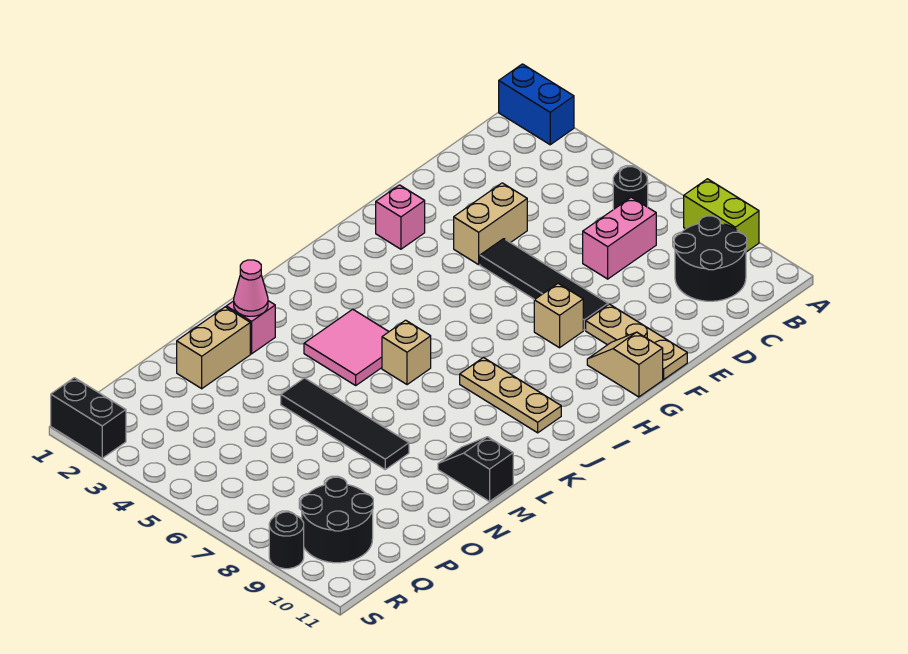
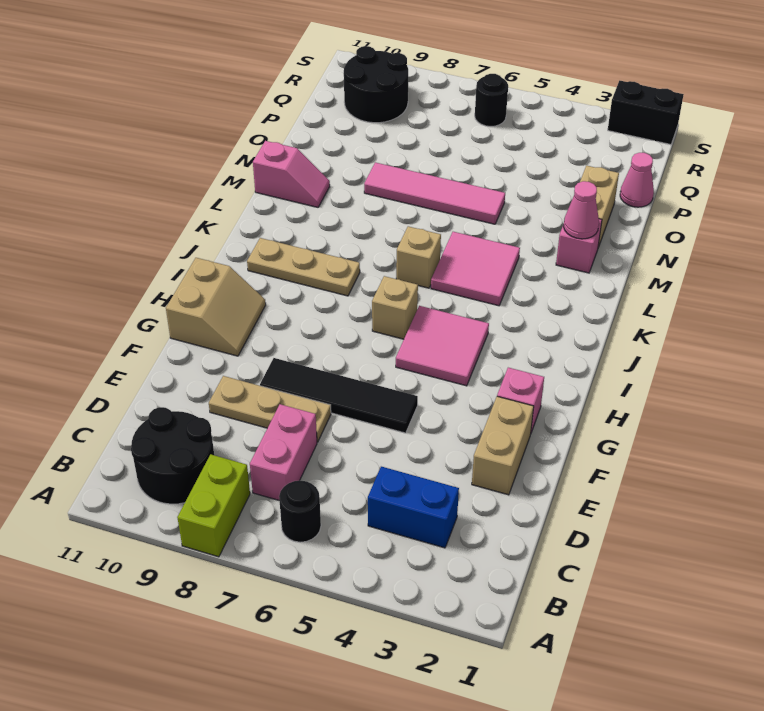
blue 1x2 brick [499,64,574,145] -> blue 1x2 brick moved to [368,467,459,548]
lime 1x2 brick [684,179,759,252] -> lime 1x2 brick turned to [177,454,250,557]
tan 1x2 brick [454,183,527,265] -> tan 1x2 brick moved to [472,396,534,495]
tan 1x3 plate [586,304,687,379] -> tan 1x3 plate moved to [209,376,331,442]
tan 1x1 brick [534,284,583,348] -> tan 1x1 brick moved to [372,276,418,339]
tan 1x2 slope [587,332,663,397] -> tan 2x2 slope [166,258,266,356]
none -> pink 2x2 tile [396,306,489,386]
black 1x2 slope [438,437,513,501] -> pink 1x2 slope [253,141,330,207]
black 1x4 tile [281,378,409,470] -> pink 1x4 tile [364,162,505,224]
none -> pink 1x1 cone [620,153,654,207]
black 1x1 round brick [269,512,304,569] -> black 1x1 round brick moved to [475,74,508,127]

